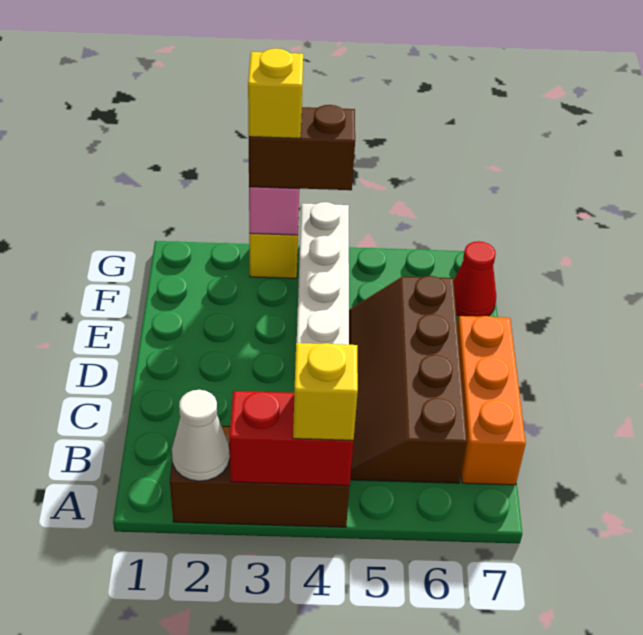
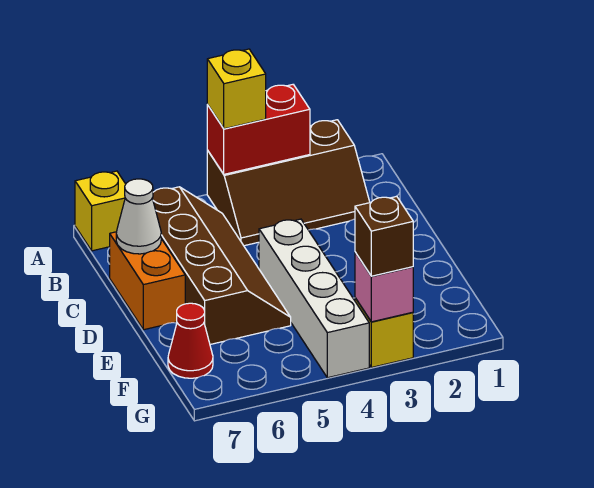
white 1x1 cone [172,390,230,481] -> white 1x1 cone moved to [116,179,161,254]
orange 1x3 brick [457,316,526,485] -> orange 1x2 brick [110,232,185,330]
brown 1x2 brick [249,105,355,190] -> brown 1x1 brick [355,196,413,276]
yellow 1x1 brick [248,49,303,138] -> yellow 1x1 brick moved to [75,171,126,251]

